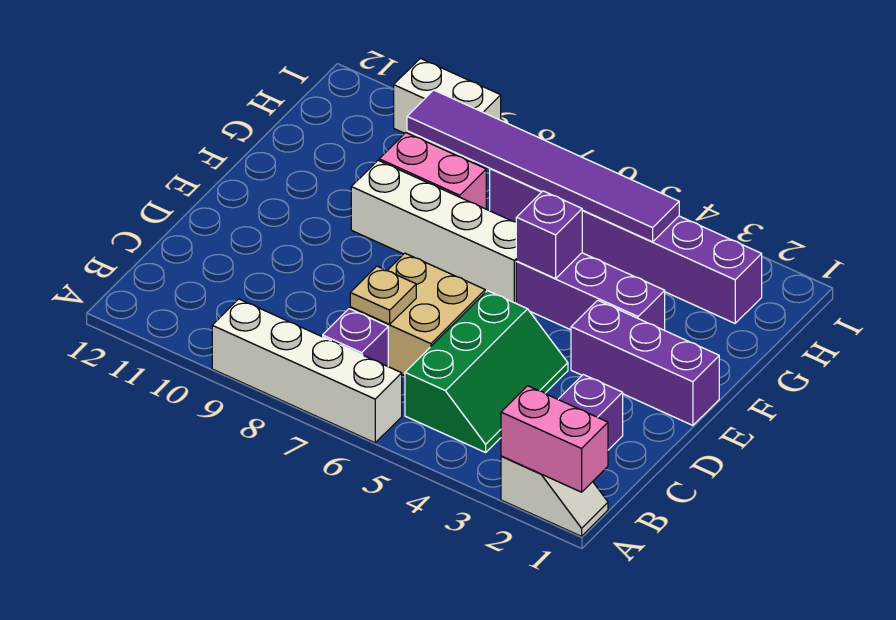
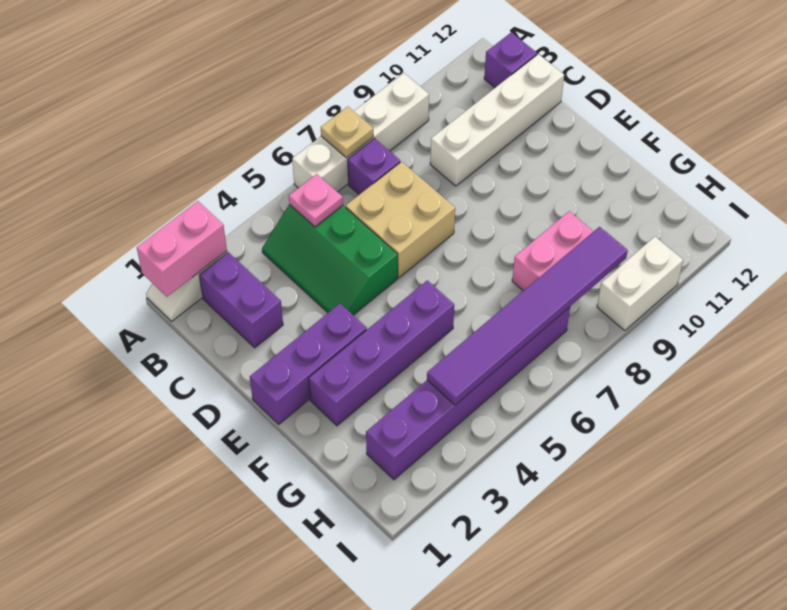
none -> pink 1x1 plate [289,174,343,227]
tan 1x1 plate [350,266,416,324] -> tan 1x1 plate moved to [321,106,373,158]
purple 1x3 brick [516,253,665,330] -> purple 1x4 brick [309,280,454,426]
purple 1x1 brick [516,191,583,279] -> purple 1x1 brick moved to [484,32,537,88]
white 1x4 brick [351,160,517,303] -> white 1x4 brick moved to [430,54,564,186]

